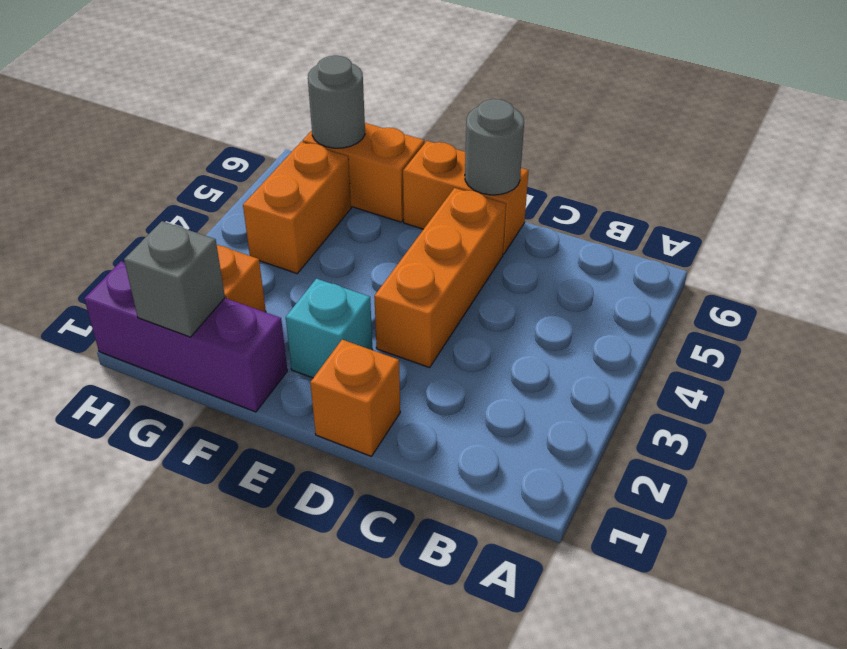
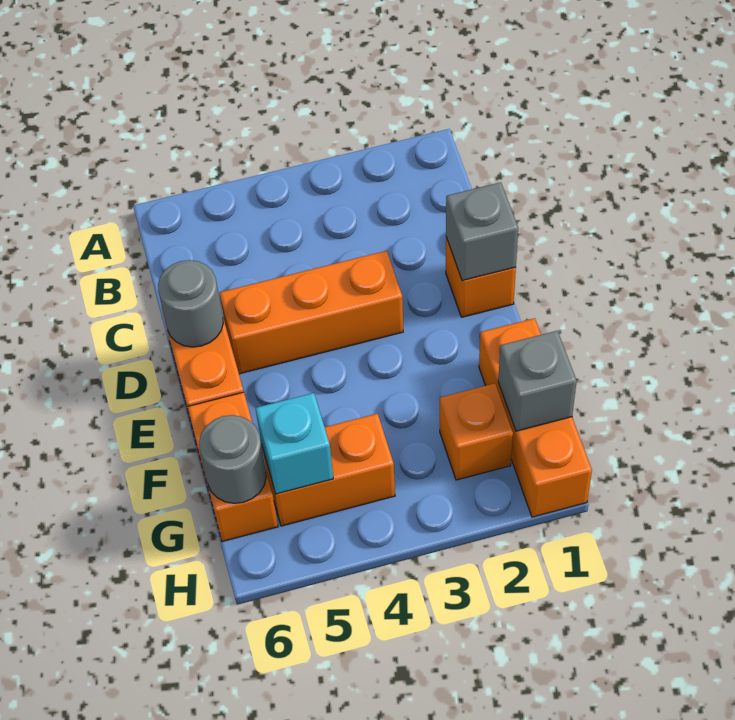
none -> grey 1x1 brick [446,182,518,281]
cyan 1x1 brick [286,279,372,378] -> cyan 1x1 brick moved to [255,393,333,494]
purple 1x3 brick [84,261,287,412] -> orange 1x3 brick [479,318,592,517]

